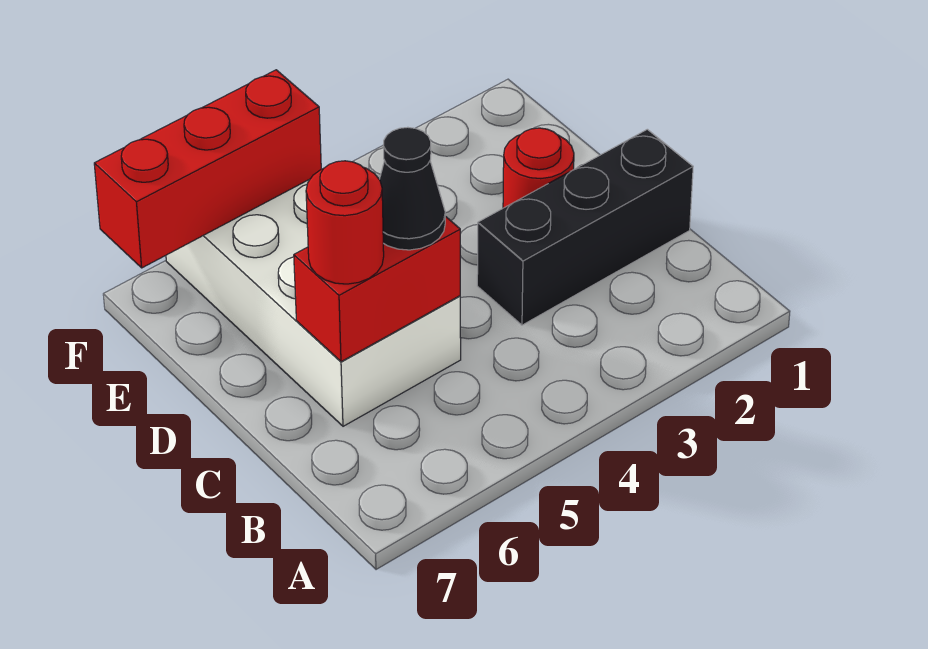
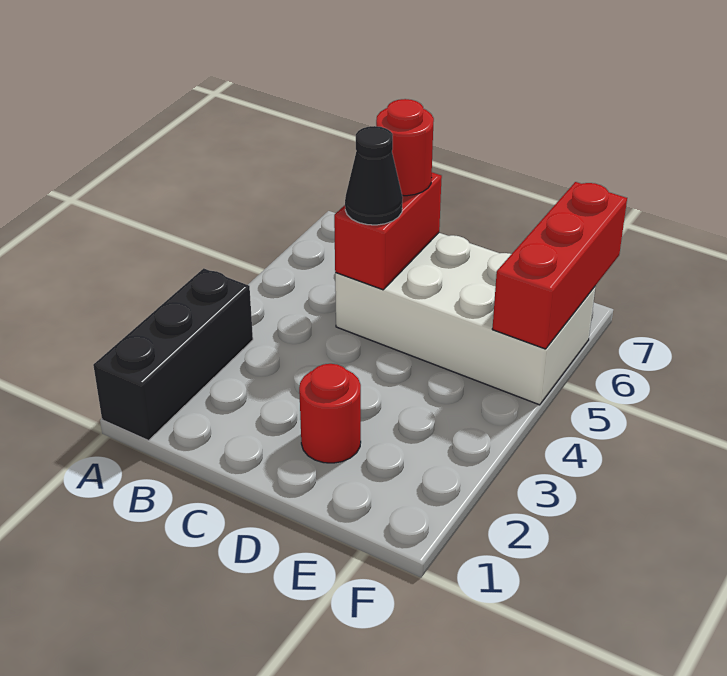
black 1x3 brick [477,129,693,325] -> black 1x3 brick moved to [93,268,253,441]

